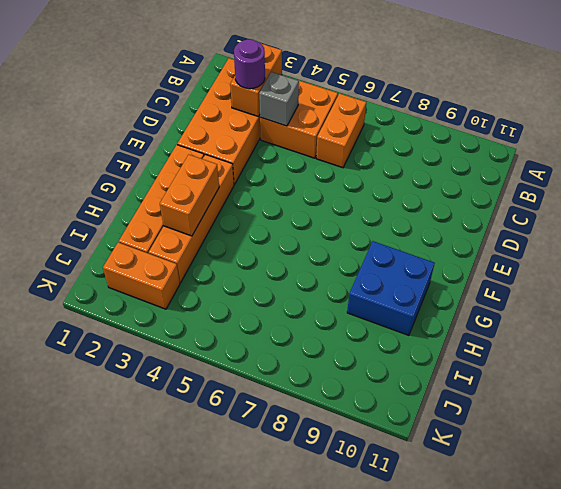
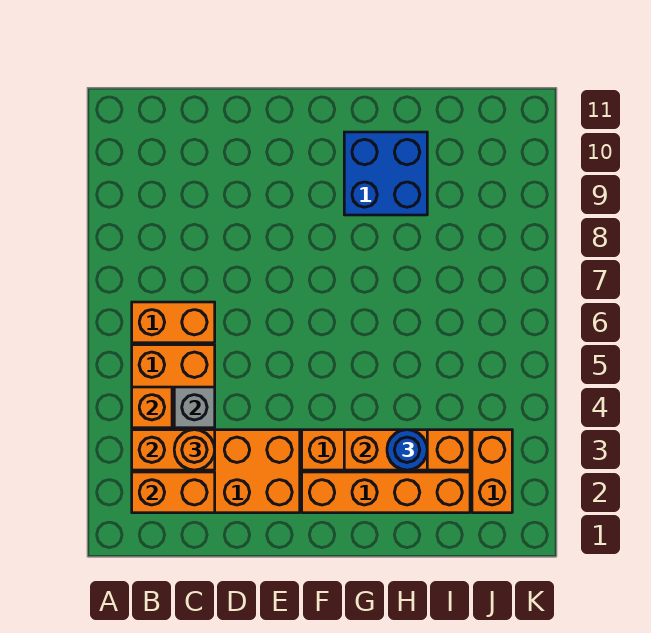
none -> orange 1x2 brick [132,472,215,513]
none -> orange 1x1 brick [132,387,172,428]
purple 1x1 round brick [234,39,265,89] -> orange 1x1 round brick [174,430,215,470]
none -> blue 1x1 round brick [387,430,427,470]

